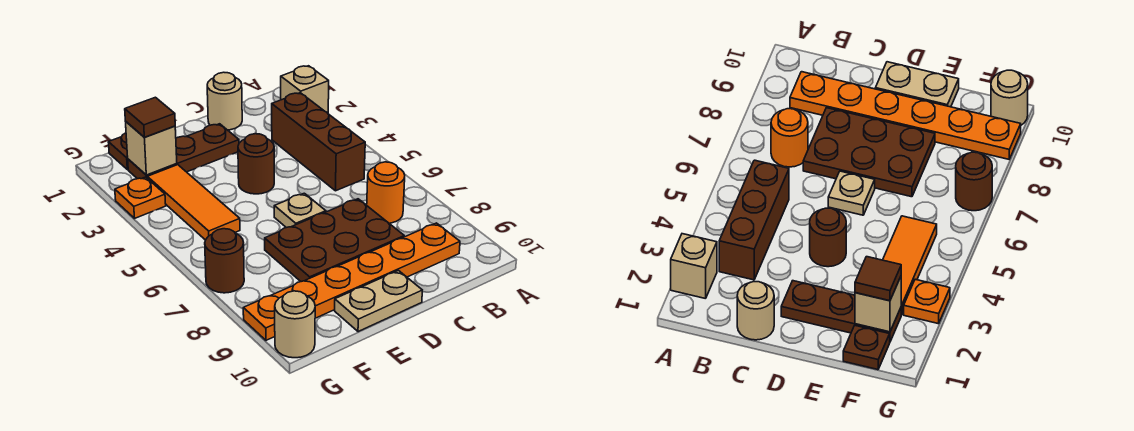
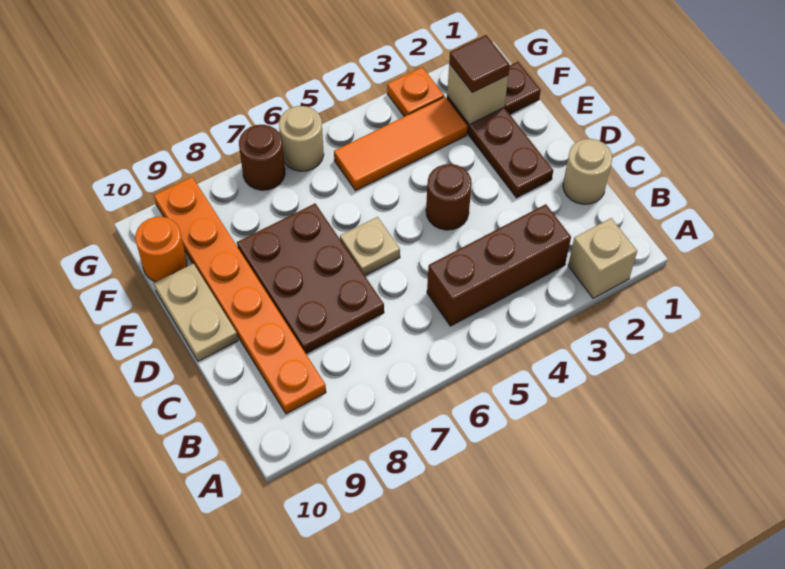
orange 1x1 round brick [367,162,405,223] -> orange 1x1 round brick moved to [136,217,187,282]
tan 1x1 round brick [275,291,315,358] -> tan 1x1 round brick moved to [279,106,324,171]

